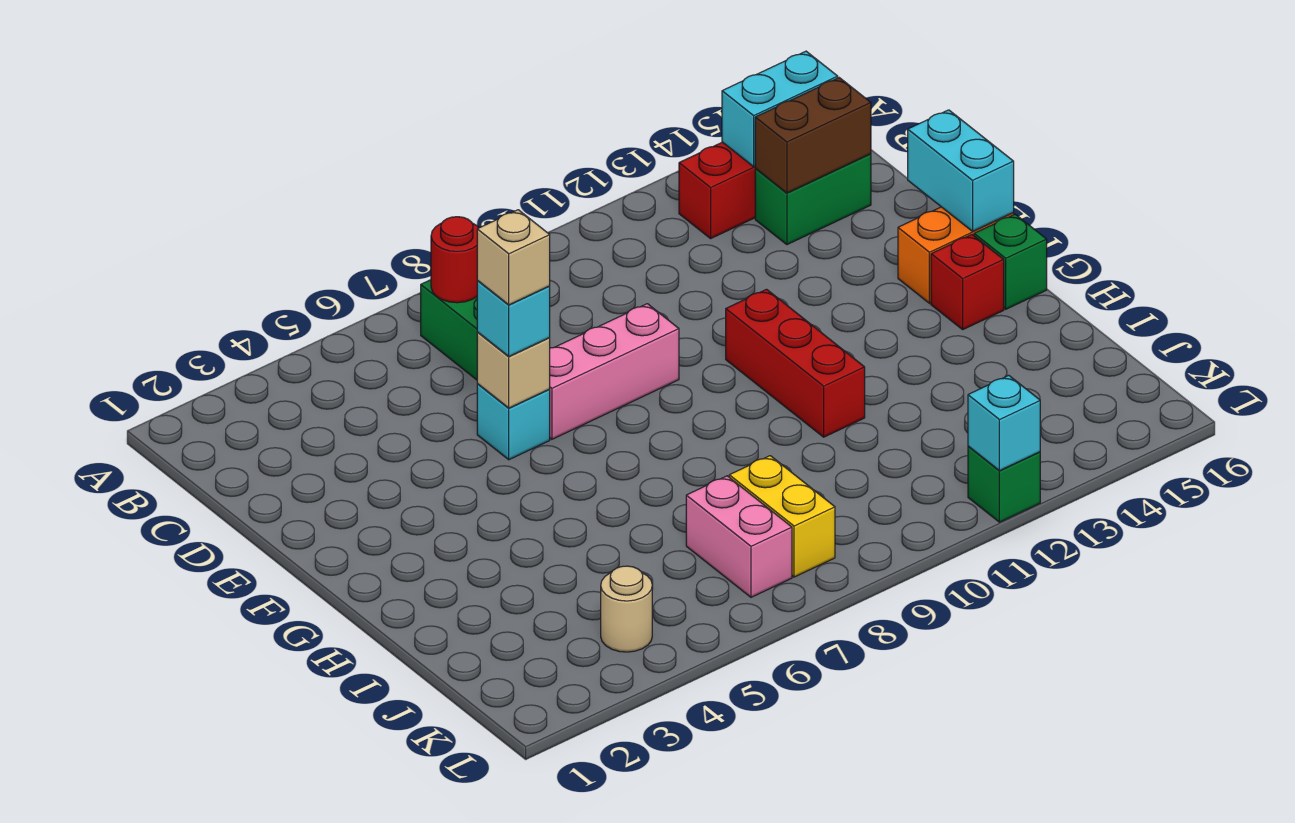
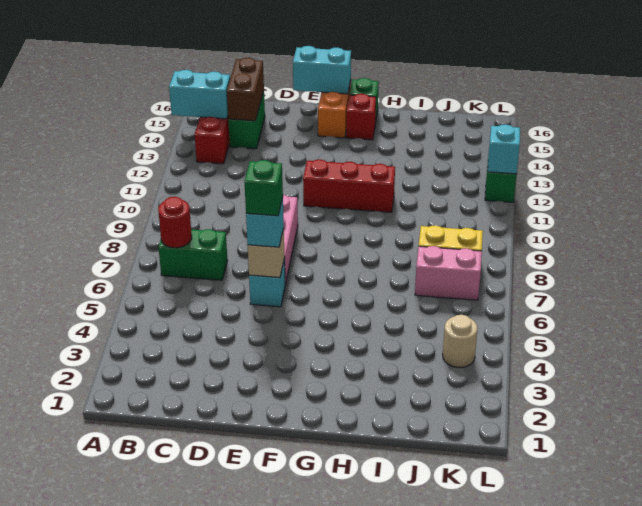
cyan 1x2 brick [722,51,838,167] -> cyan 1x2 brick turned to [169,70,230,119]
tan 1x1 brick [477,210,550,305] -> green 1x1 brick [244,160,283,216]

